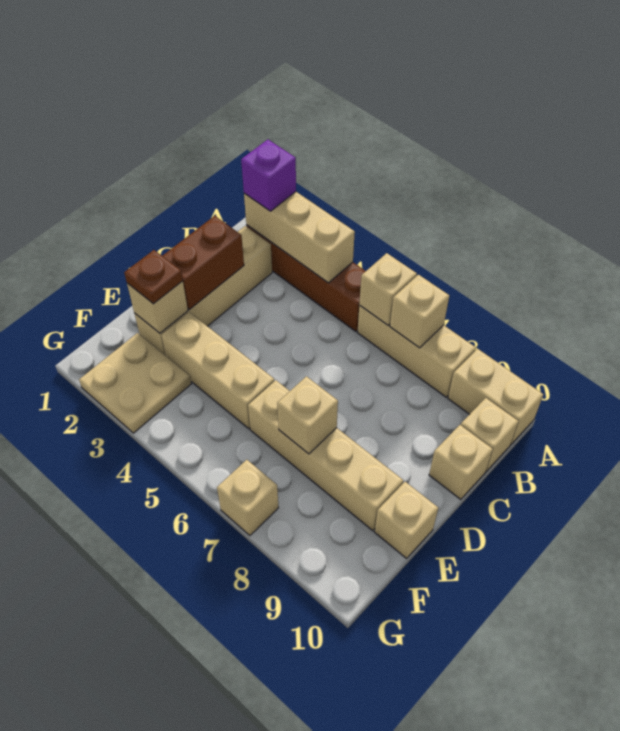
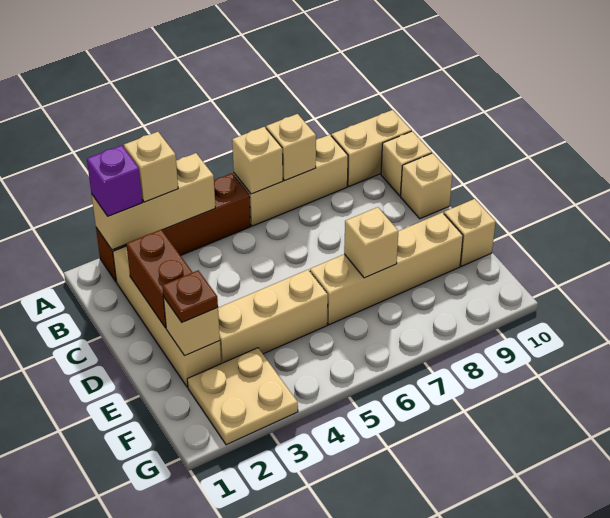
tan 1x1 brick [217,460,279,535] -> tan 1x1 brick moved to [124,132,178,202]

